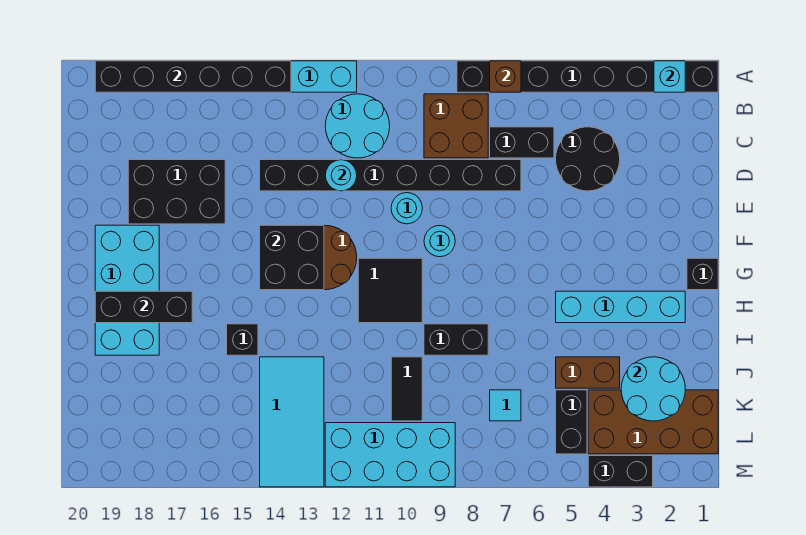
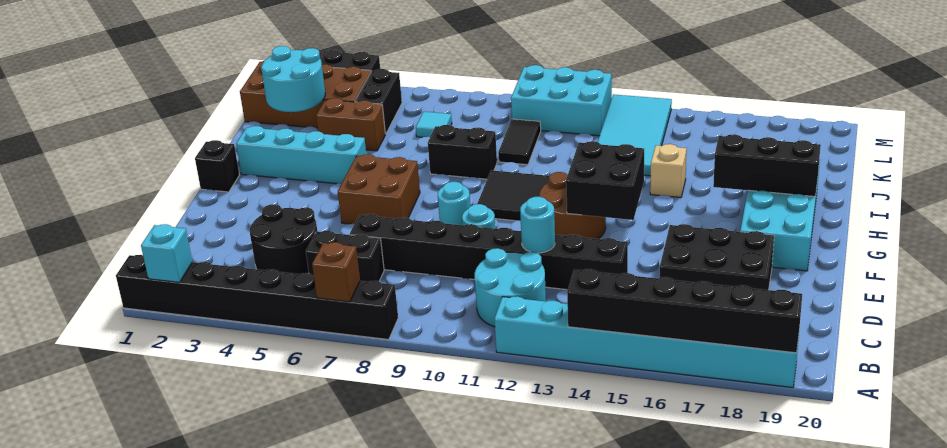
brown 2x2 brick [424,94,488,158] -> brown 2x2 brick moved to [338,154,420,224]
black 1x1 brick [227,324,258,355] -> tan 1x1 brick [650,144,687,197]
cyan 2x4 brick [325,423,455,487] -> cyan 2x3 brick [511,65,612,136]

